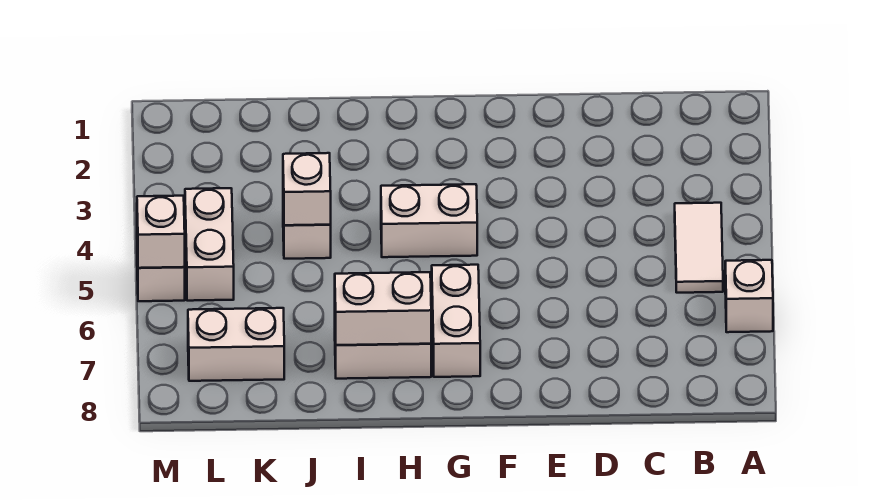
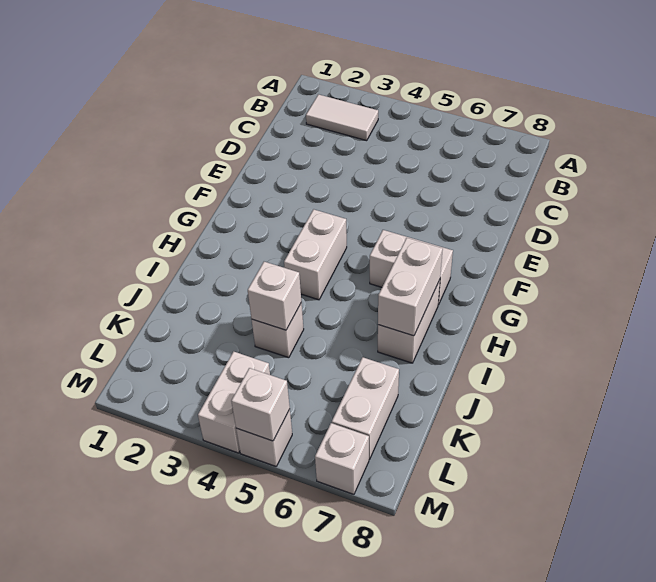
white 1x1 brick [725,260,773,332] -> white 1x1 brick moved to [315,423,369,494]
white 1x2 tile [675,203,723,293] -> white 1x2 tile moved to [306,94,378,141]
white 1x2 brick [185,188,234,301] -> white 1x2 brick turned to [198,351,270,453]

